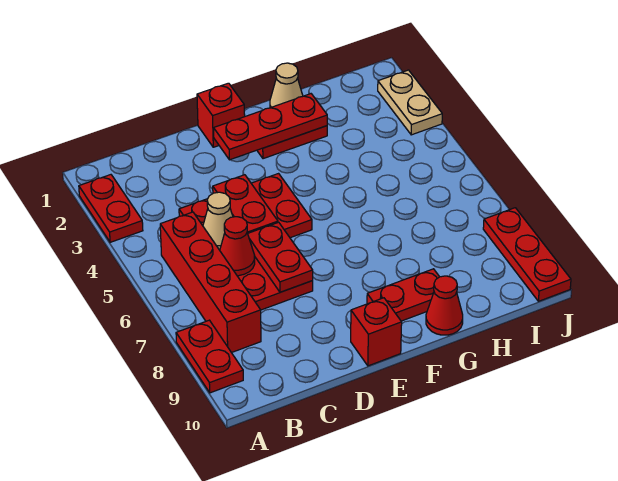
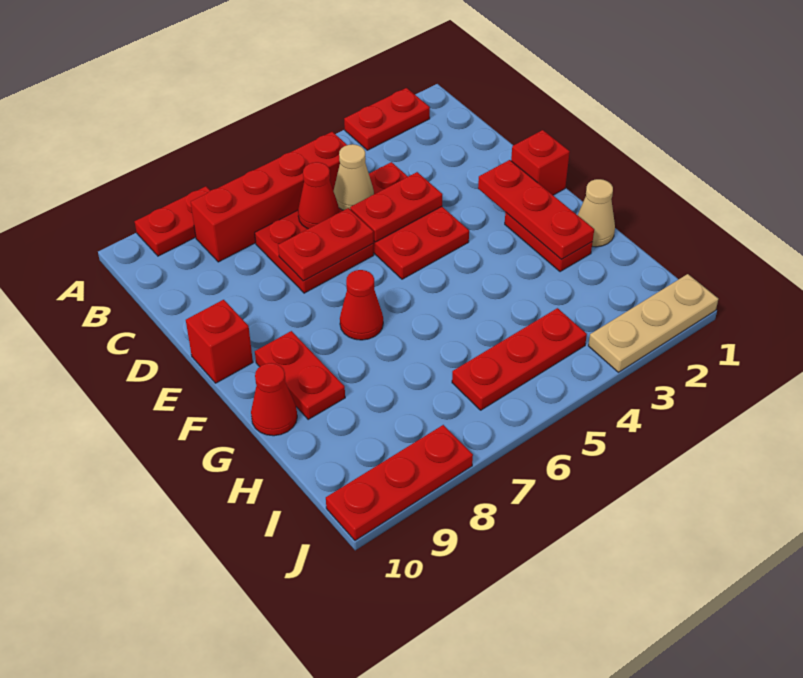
none -> red 1x1 cone [340,270,383,340]
none -> red 1x3 plate [452,308,587,410]
tan 1x2 plate [378,70,442,135] -> tan 1x3 plate [588,274,718,372]

